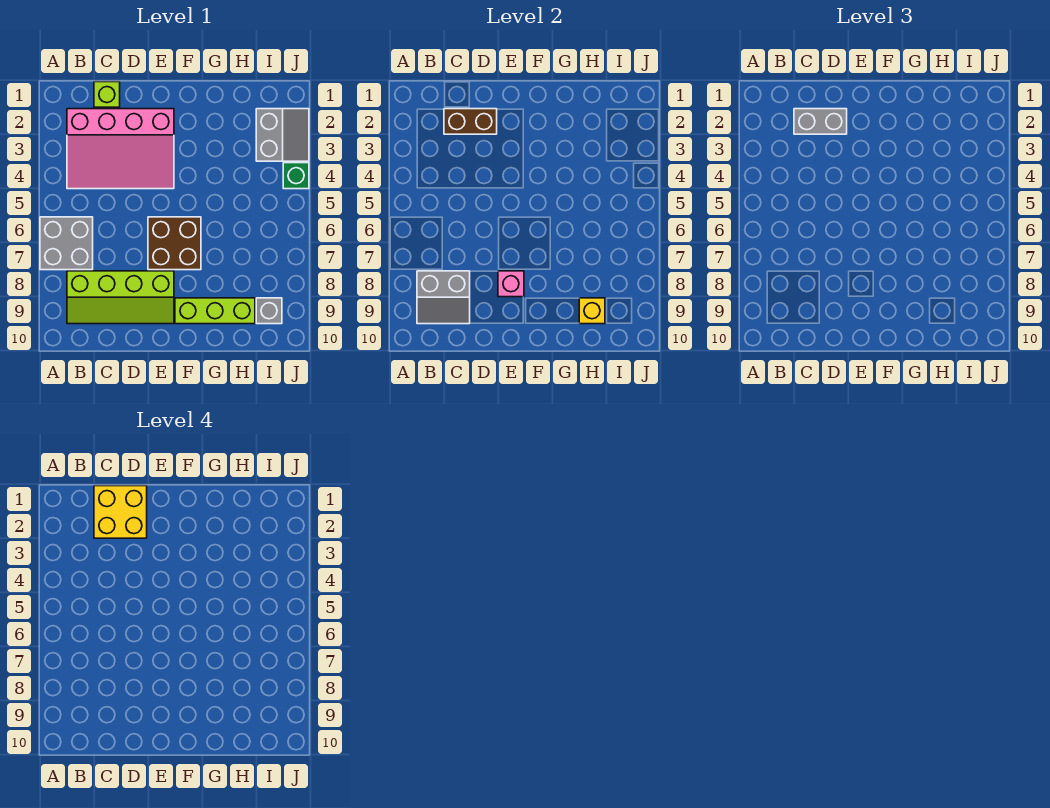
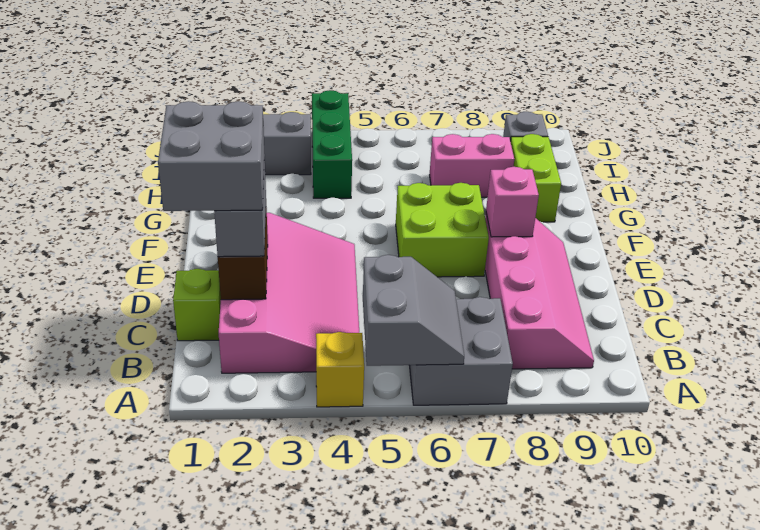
lime 2x4 slope [67,271,174,324] -> pink 2x4 slope [485,214,594,369]
grey 2x2 slope [417,271,470,324] -> grey 2x2 slope moved to [363,255,464,366]
yellow 2x2 brick [94,486,147,538] -> grey 2x2 brick [158,101,264,211]
brown 2x2 brick [148,217,201,270] -> lime 2x2 brick [396,183,489,277]
lime 1x3 brick [175,298,255,324] -> lime 1x2 brick [511,134,561,222]
none -> pink 1x2 brick [430,134,514,197]
yellow 1x1 brick [579,298,605,324] -> yellow 1x1 brick moved to [316,332,364,407]
green 1x1 brick [283,163,309,189] -> green 1x3 brick [312,90,352,198]

